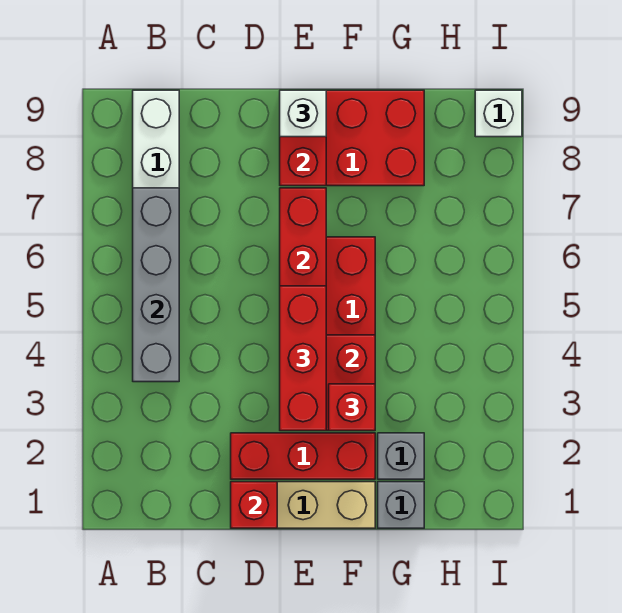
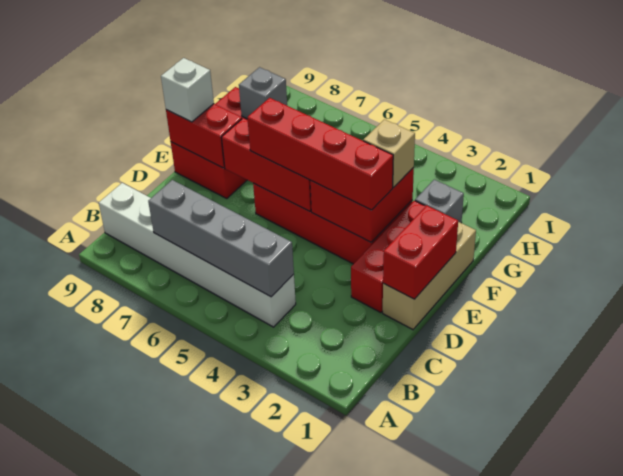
red 1x1 brick [231,482,277,528] -> red 1x2 brick [383,205,458,299]
red 1x3 brick [280,286,326,431] -> red 1x4 brick [247,98,393,210]
red 1x1 brick [329,384,375,431] -> tan 1x1 brick [363,119,415,187]
grey 1x1 brick [378,482,424,528] -> grey 1x1 brick moved to [239,67,287,119]
white 1x1 brick [475,90,522,137] -> none

